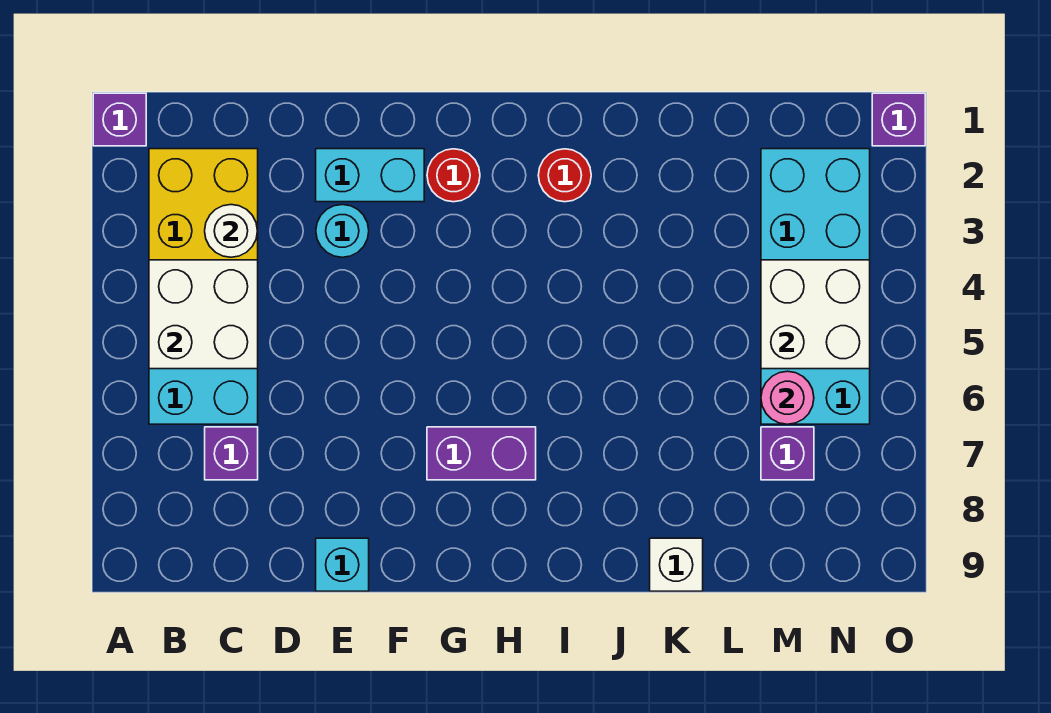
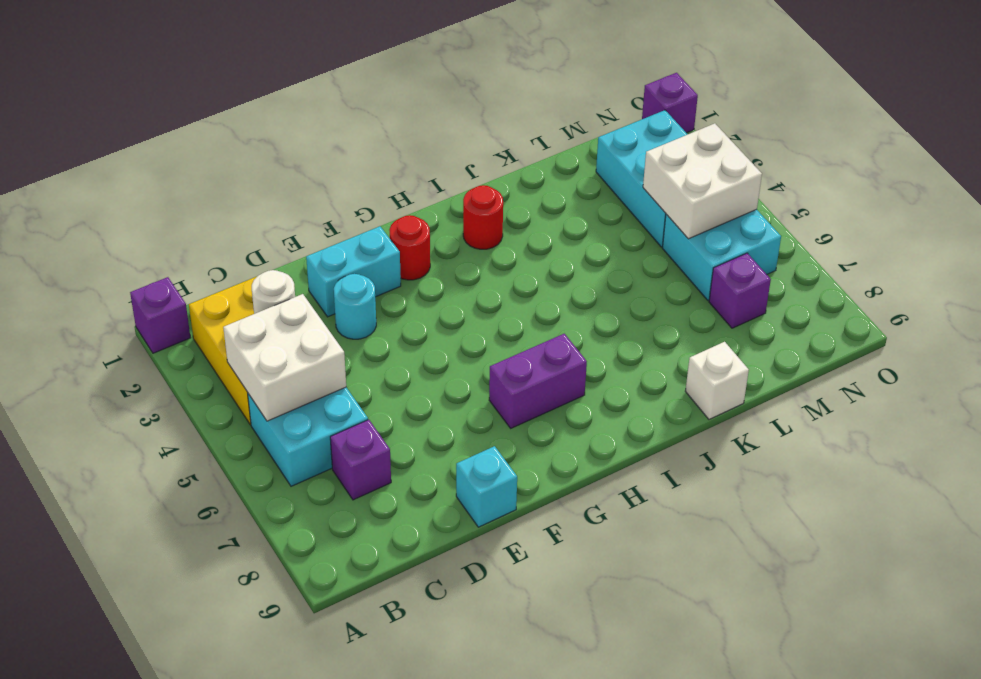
pink 1x1 round brick [761,371,814,424] -> none

